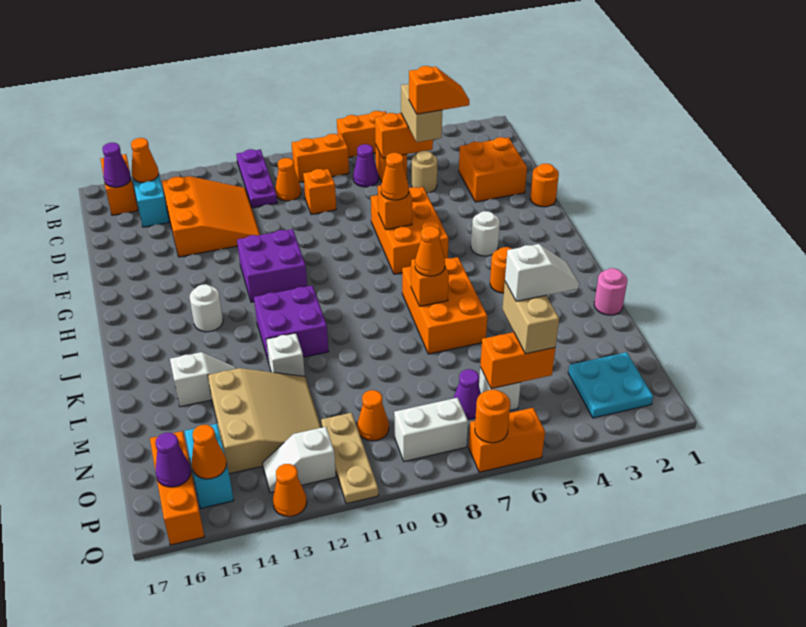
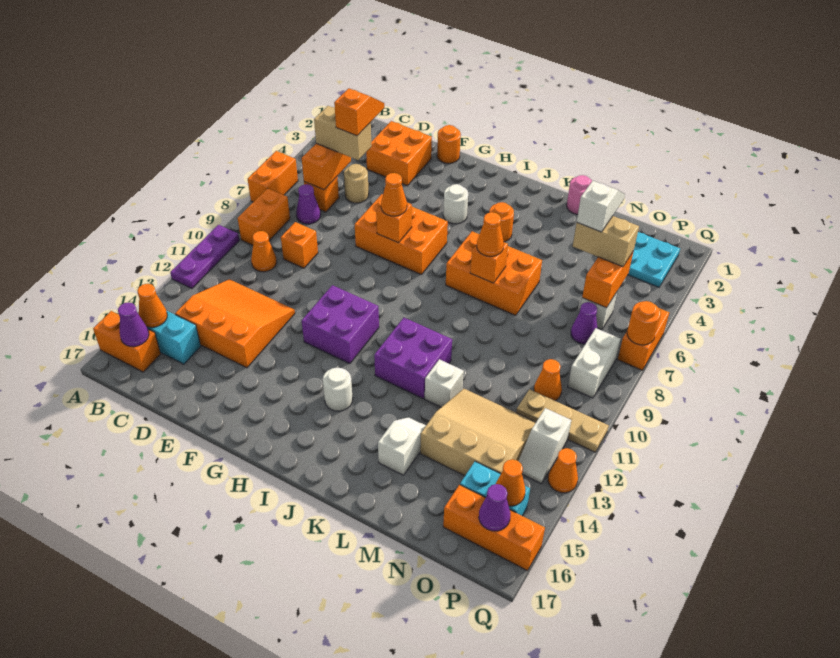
purple 1x3 plate [236,149,277,208] -> purple 1x3 plate turned to [170,225,239,288]

